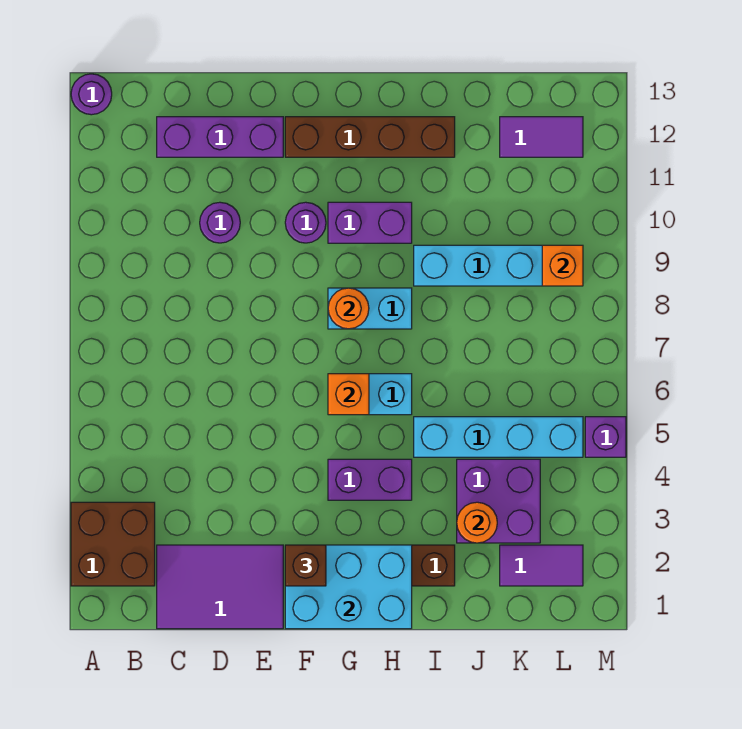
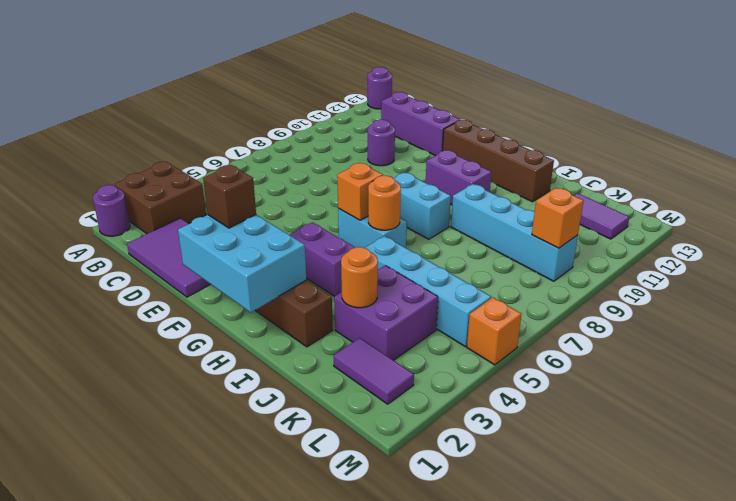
purple 1x1 round brick [285,202,326,243] -> purple 1x1 round brick moved to [93,185,130,236]
orange 1x1 round brick [328,288,369,329] -> orange 1x1 round brick moved to [368,176,401,230]
purple 1x1 brick [585,417,626,457] -> orange 1x1 brick [467,297,521,365]

